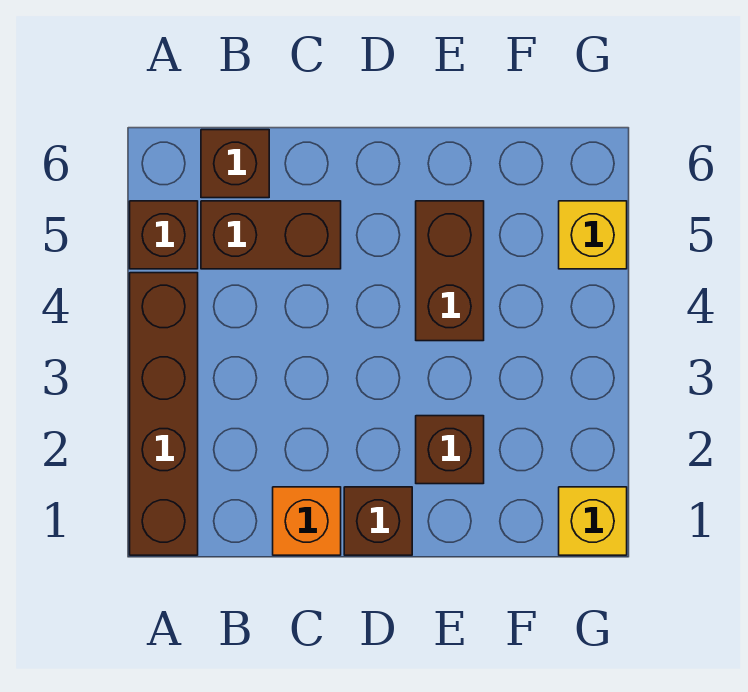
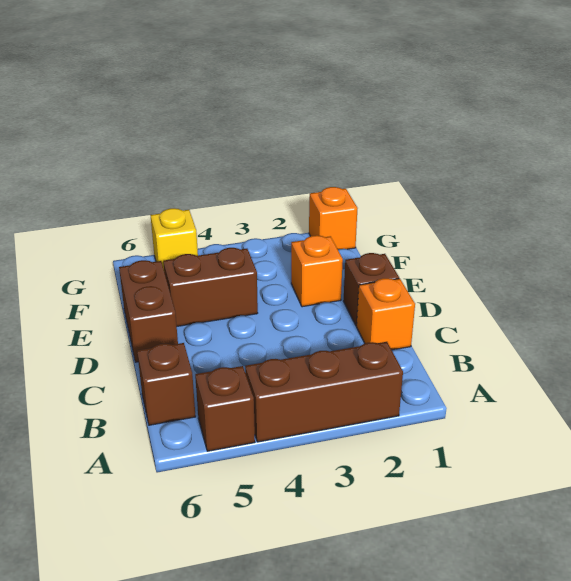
brown 1x4 brick [130,273,198,555] -> brown 1x3 brick [245,342,403,442]
brown 1x2 brick [201,201,341,269] -> brown 1x2 brick moved to [119,260,178,362]
brown 1x1 brick [416,416,484,484] -> orange 1x1 brick [291,235,343,307]
yellow 1x1 brick [559,487,627,555] -> orange 1x1 brick [309,187,358,249]

